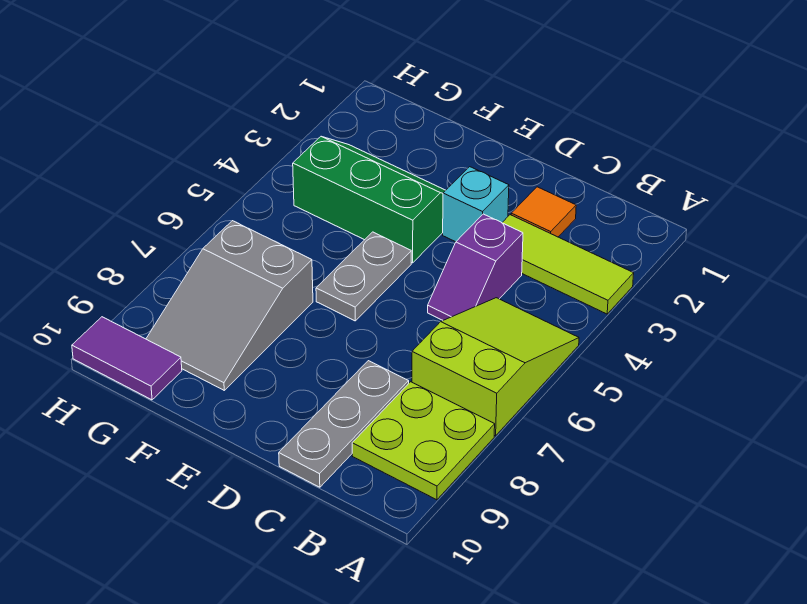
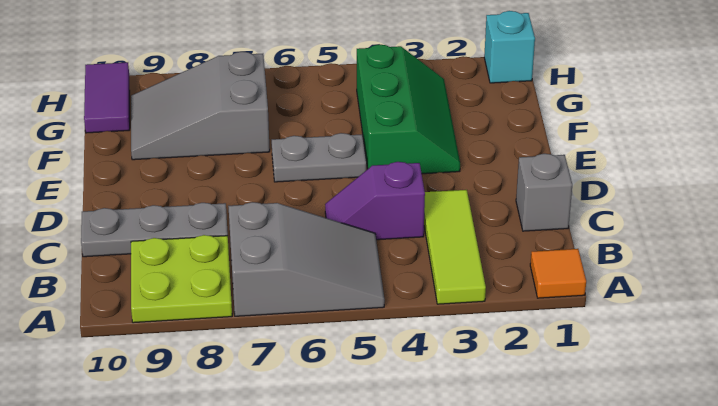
lime 2x3 slope [412,298,579,436] -> grey 2x3 slope [228,202,385,316]
none -> grey 1x1 brick [516,154,572,231]
orange 1x1 tile [511,187,576,237] -> orange 1x1 tile moved to [530,249,586,298]
cyan 1x1 brick [443,167,509,242] -> cyan 1x1 brick moved to [484,11,535,83]

